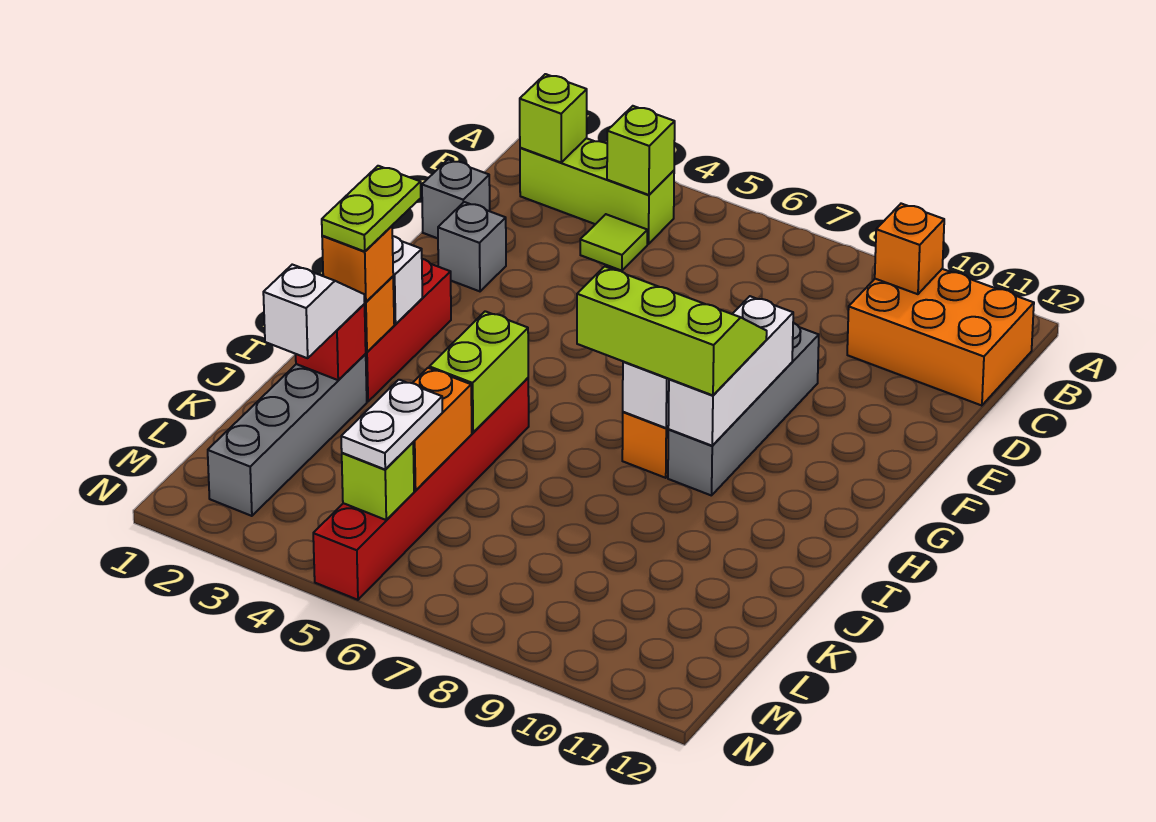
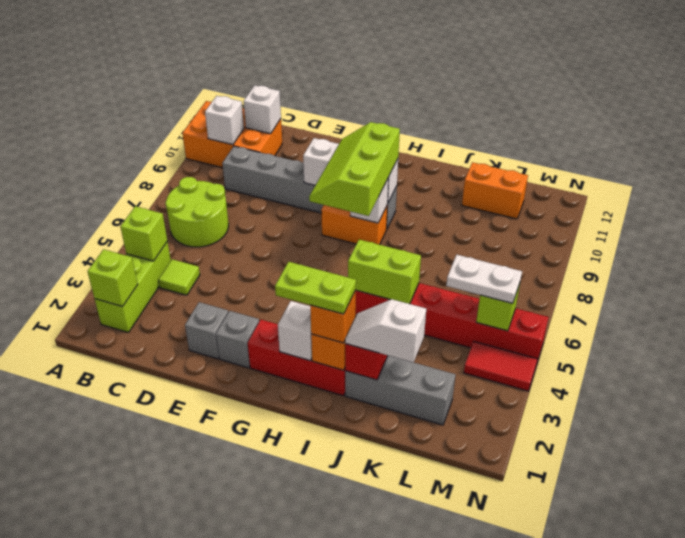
none -> lime 2x2 round brick [165,177,229,247]
orange 2x3 brick [847,269,1034,406] -> orange 2x3 brick turned to [182,101,282,168]
orange 1x1 brick [875,204,944,294] -> white 1x1 brick [205,96,244,145]
none -> white 1x1 brick [244,85,281,134]
grey 1x1 brick [422,159,490,238] -> grey 1x1 brick moved to [216,311,259,368]
grey 1x4 brick [668,323,819,496] -> grey 1x6 brick [222,146,397,228]
grey 1x4 brick [208,354,367,516] -> grey 1x3 brick [345,356,456,425]
orange 1x2 brick [413,368,472,491] -> orange 1x2 brick moved to [462,162,528,219]
none -> red 1x2 tile [464,341,537,391]

